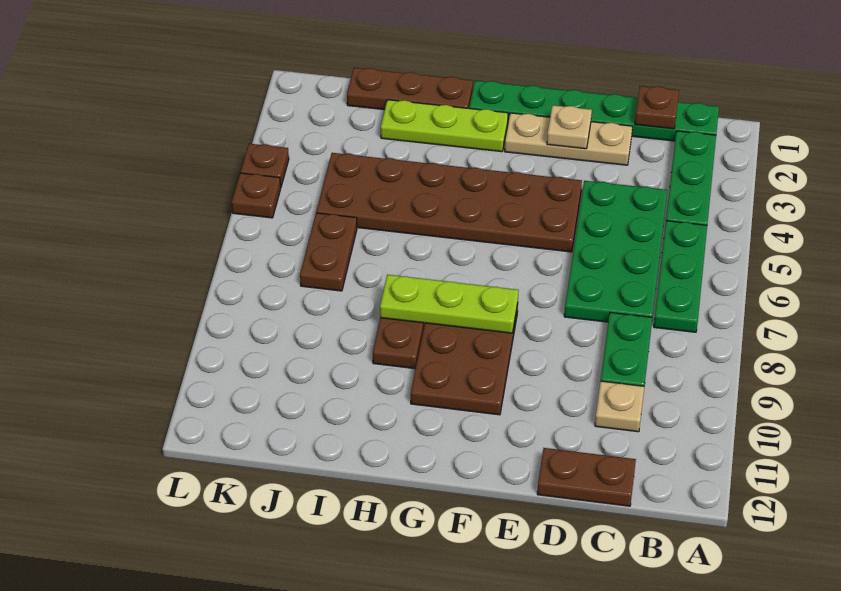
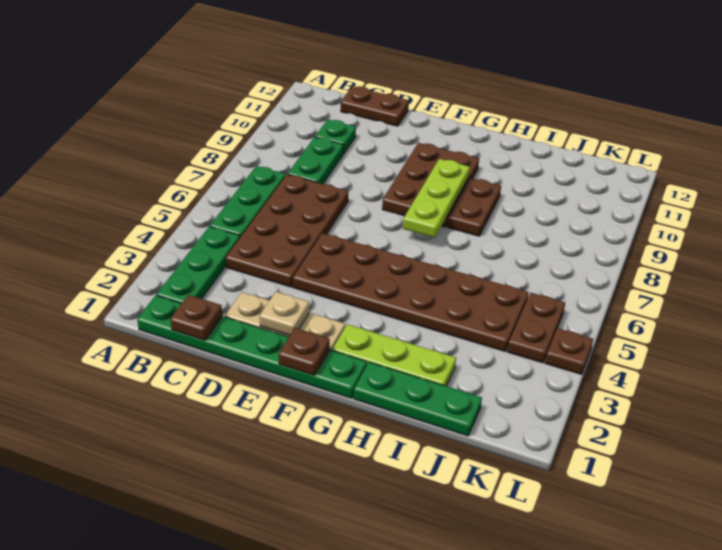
green 2x4 plate [564,181,667,322] -> brown 2x4 plate [226,174,348,287]
tan 1x1 plate [595,381,644,432] -> green 1x1 plate [315,119,356,154]
lime 1x3 plate [380,275,519,333] -> lime 1x3 plate turned to [403,159,470,238]
brown 1x3 plate [347,68,473,110] -> green 1x3 plate [354,362,482,436]
brown 1x2 plate [300,213,357,291] -> brown 1x2 plate moved to [507,293,565,363]
brown 1x1 plate [232,173,281,218] -> brown 1x1 plate moved to [279,328,330,375]

